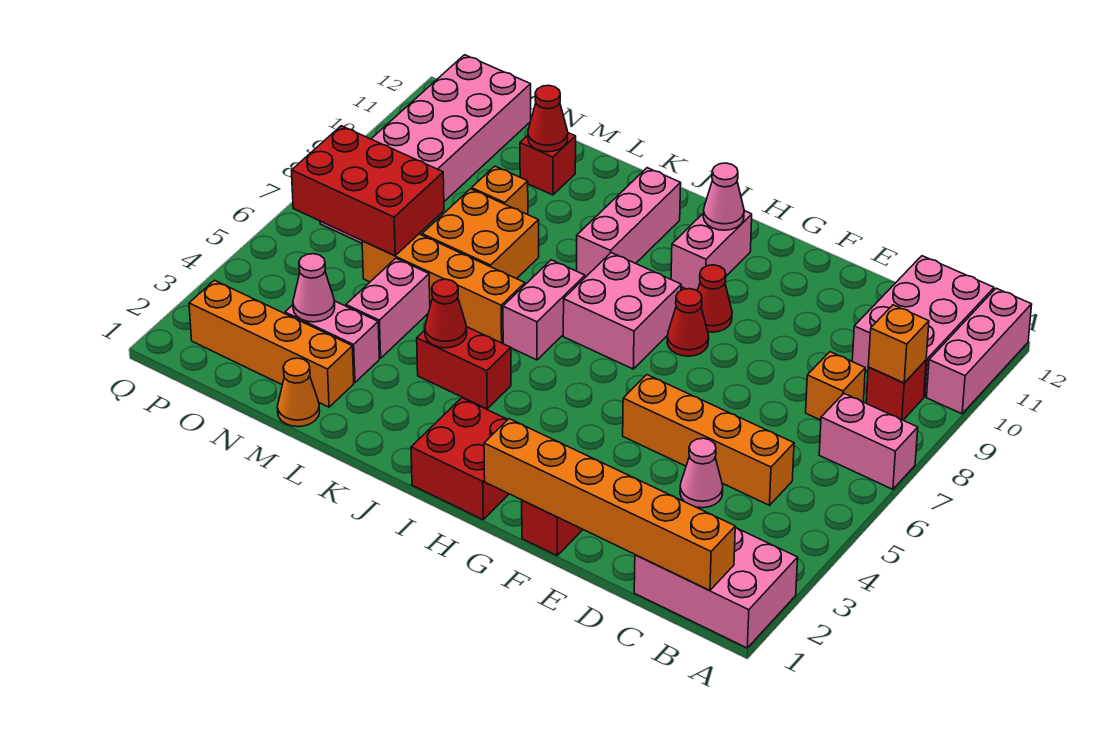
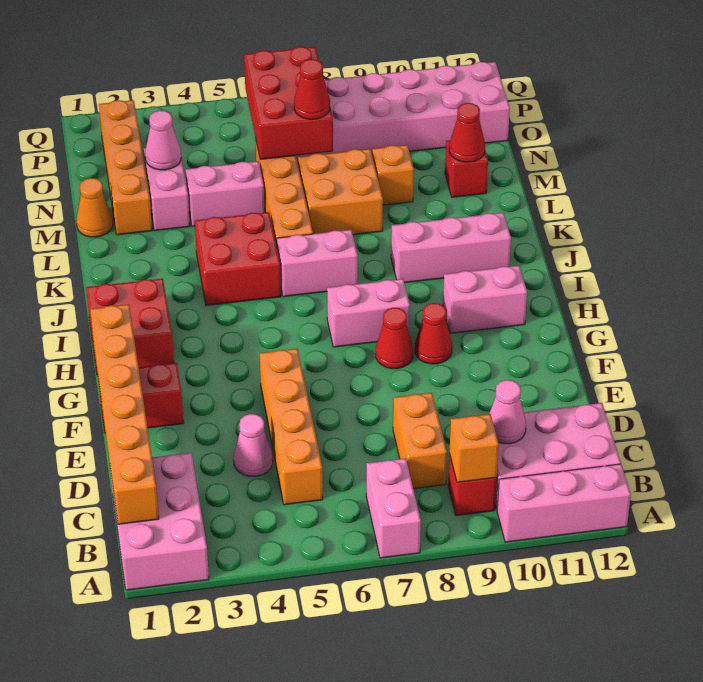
orange 1x1 brick [806,352,865,420] -> orange 1x2 brick [393,393,447,489]
pink 2x2 brick [563,253,681,369] -> pink 1x2 brick [327,279,410,347]
pink 1x1 cone [703,163,744,230] -> pink 1x1 cone moved to [489,380,526,444]
red 1x2 brick [417,327,511,409] -> red 2x2 brick [195,212,281,305]
red 1x1 cone [425,279,467,348] -> red 1x1 cone moved to [294,59,330,119]

